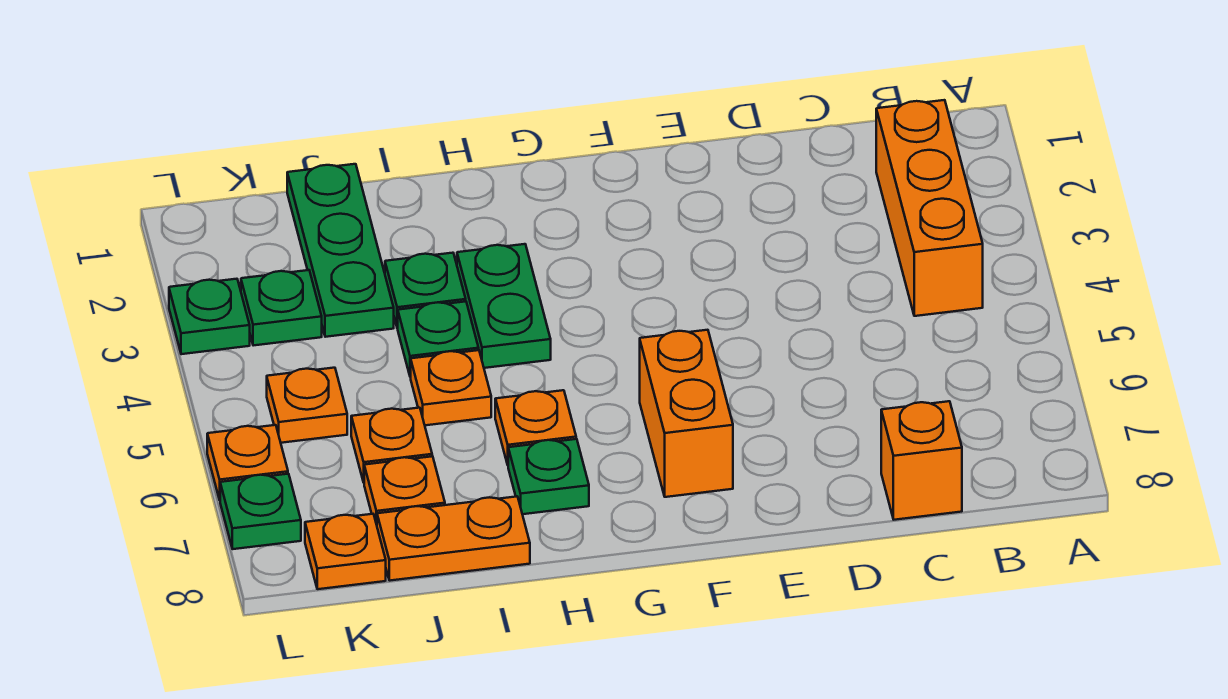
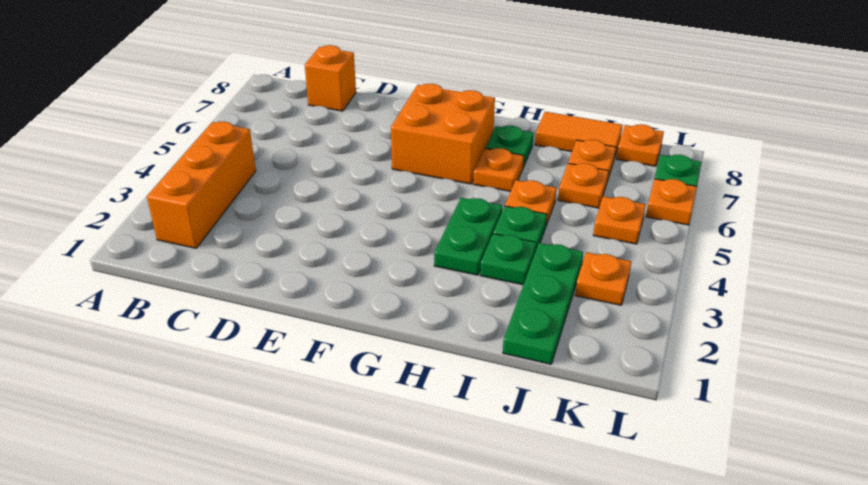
orange 1x2 brick [640,330,733,497] -> orange 2x2 brick [391,84,495,184]
orange 1x2 plate [377,497,530,581] -> orange 1x2 tile [535,112,623,158]
green 1x1 plate [241,270,322,346] -> orange 1x1 plate [575,252,631,305]
green 1x1 plate [169,279,250,354] -> none

